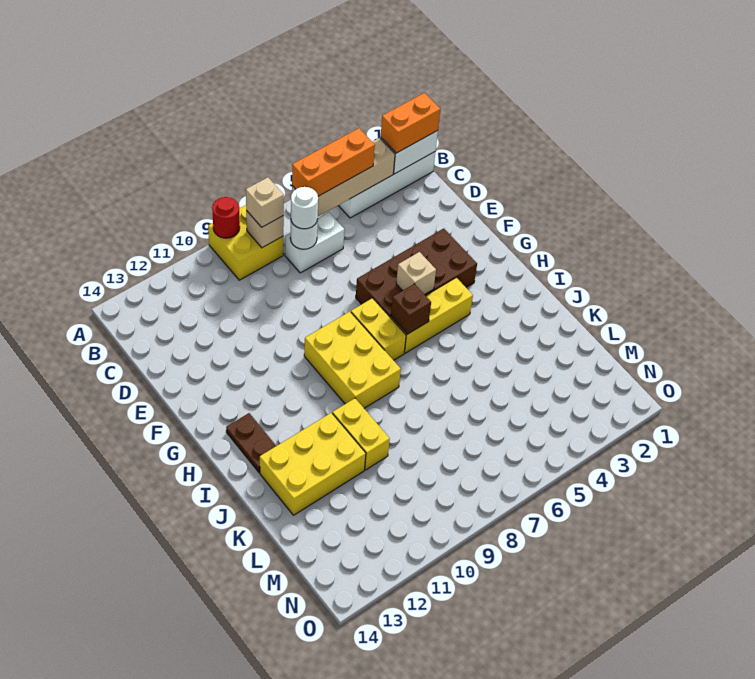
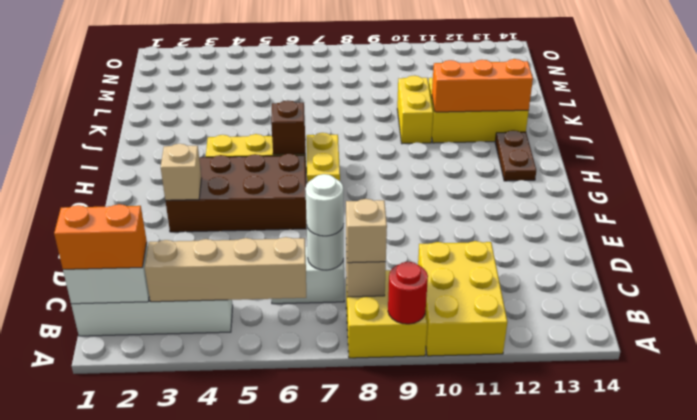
orange 1x3 brick [292,128,375,196] -> orange 1x3 brick moved to [432,59,533,112]
tan 1x1 brick [396,252,436,295] -> tan 1x1 brick moved to [161,144,202,200]
yellow 2x3 brick [304,312,401,408] -> yellow 2x3 brick moved to [418,241,507,356]

